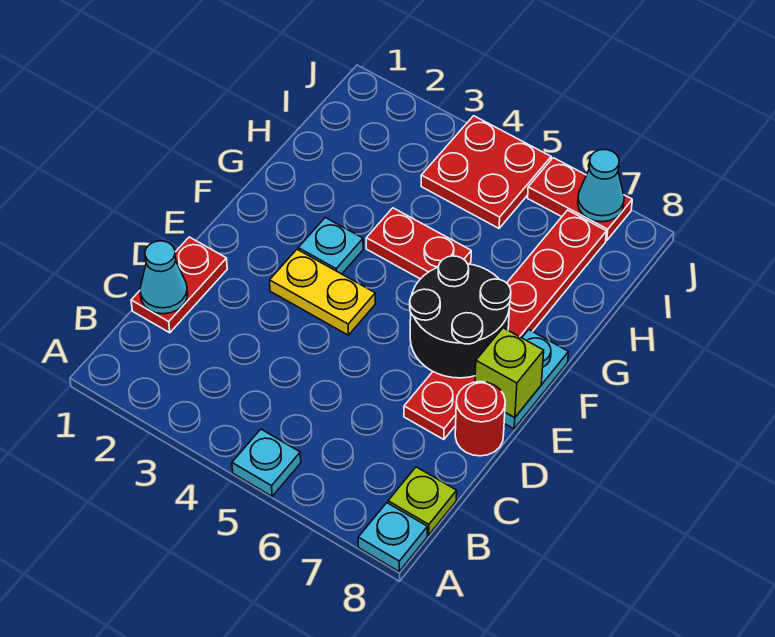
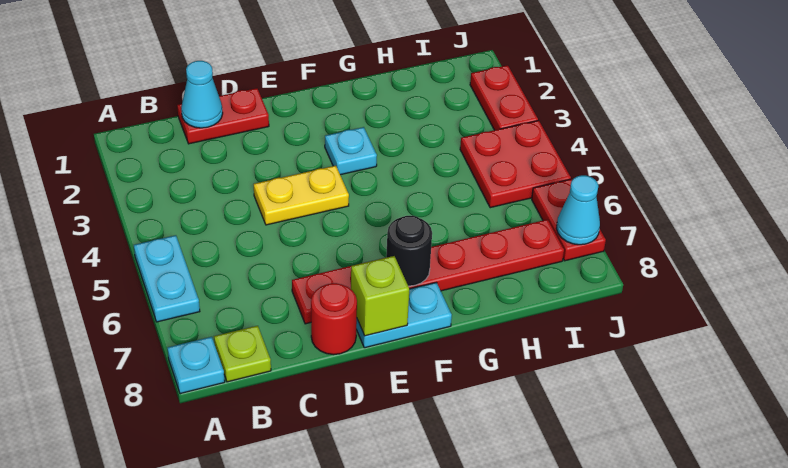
cyan 1x1 plate [232,429,301,496] -> cyan 1x2 plate [134,235,200,322]
yellow 1x2 plate [270,249,375,335] -> yellow 1x2 plate turned to [254,166,349,225]
black 2x2 round brick [410,256,511,378] -> black 1x1 round brick [386,216,432,286]
red 1x2 plate [366,208,471,279] -> red 1x2 plate moved to [470,65,538,130]

